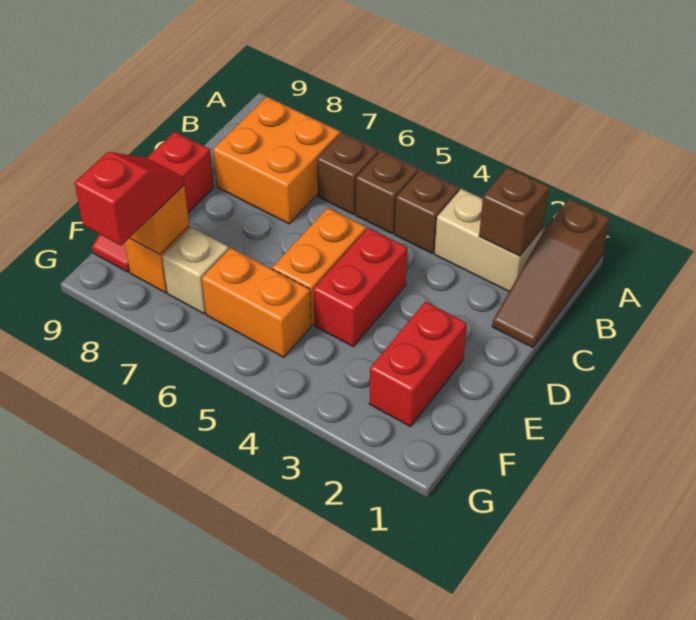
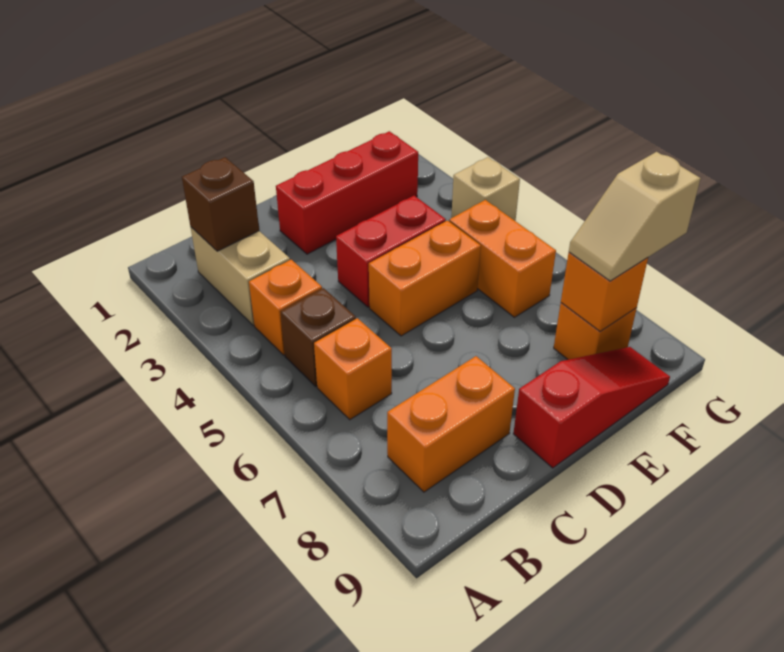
brown 1x3 slope [492,199,610,347] -> none
brown 1x1 brick [395,170,459,254] -> orange 1x1 brick [249,260,322,355]
brown 1x1 brick [317,132,379,215] -> orange 1x1 brick [314,318,392,420]
orange 2x2 brick [213,97,340,224] -> orange 1x2 brick [387,356,515,492]
red 1x2 brick [369,302,467,427] -> red 1x3 brick [276,131,418,254]
tan 1x1 brick [162,227,229,314] -> tan 1x1 brick moved to [451,157,520,221]
red 1x2 slope [75,152,184,246] -> tan 1x2 slope [569,152,701,281]

